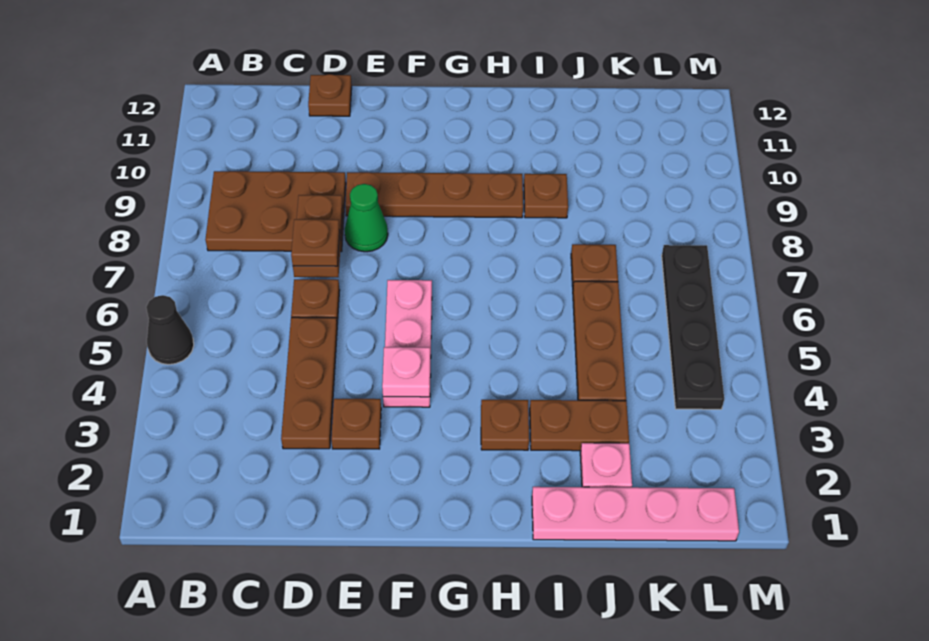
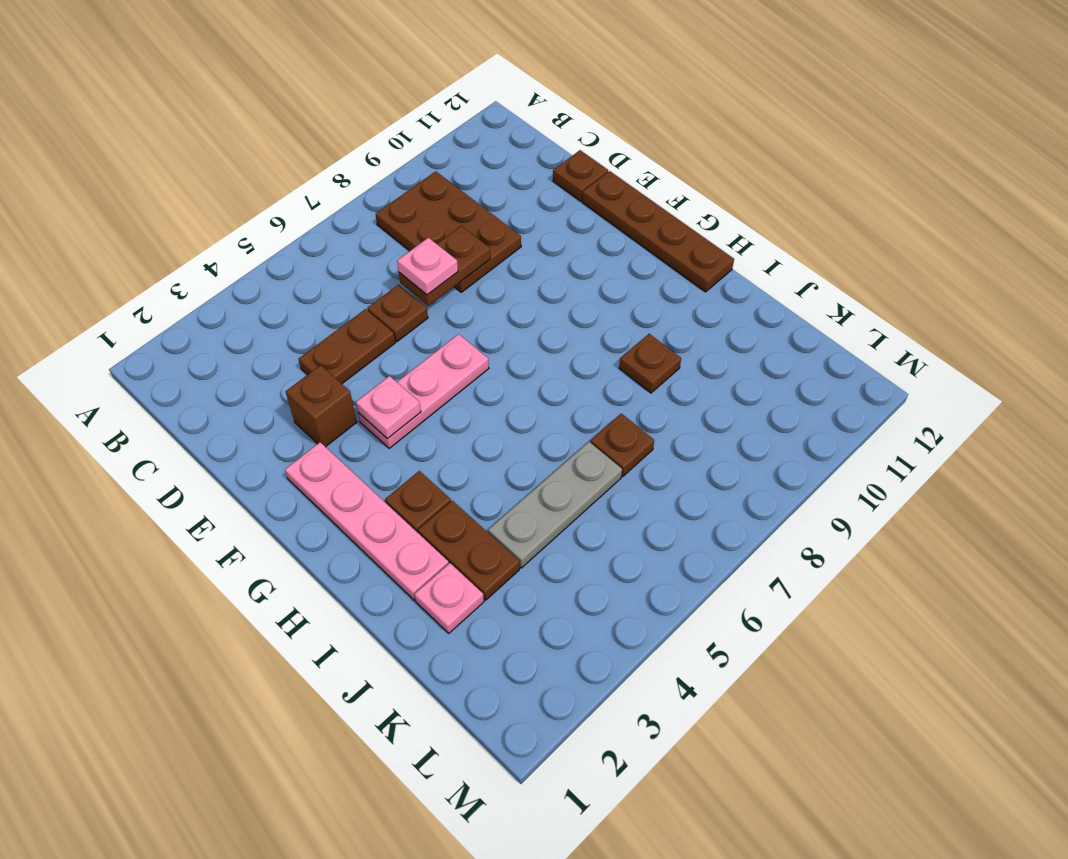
black 1x1 cone [146,295,194,364] -> none
brown 1x3 plate [281,317,337,449] -> brown 1x2 plate [299,309,395,384]
brown 1x1 plate [291,219,340,266] -> pink 1x1 plate [397,238,458,295]
brown 1x1 plate [331,399,381,449] -> brown 1x1 brick [286,365,357,447]
green 1x1 cone [345,184,388,252] -> none
brown 1x4 plate [345,172,523,218] -> brown 1x4 plate moved to [582,171,734,292]
pink 1x4 plate [532,487,739,541] -> pink 1x4 plate moved to [285,442,449,600]
brown 1x3 plate [573,281,626,401] -> grey 1x3 plate [488,442,622,568]
black 1x4 plate [662,245,724,409] -> none

